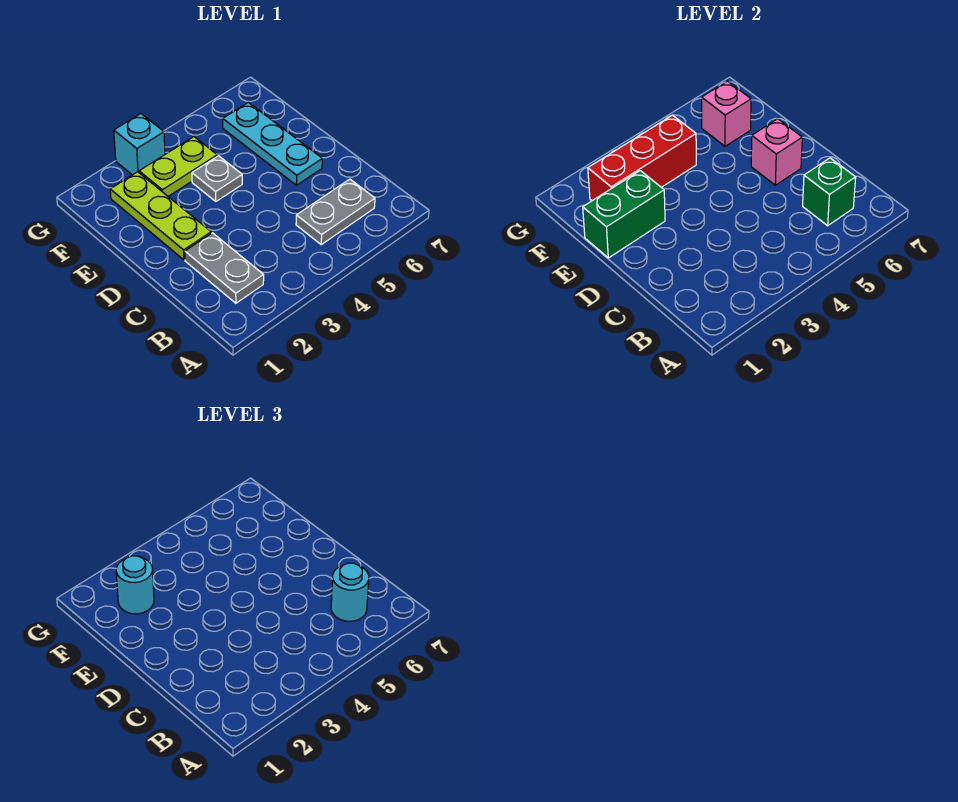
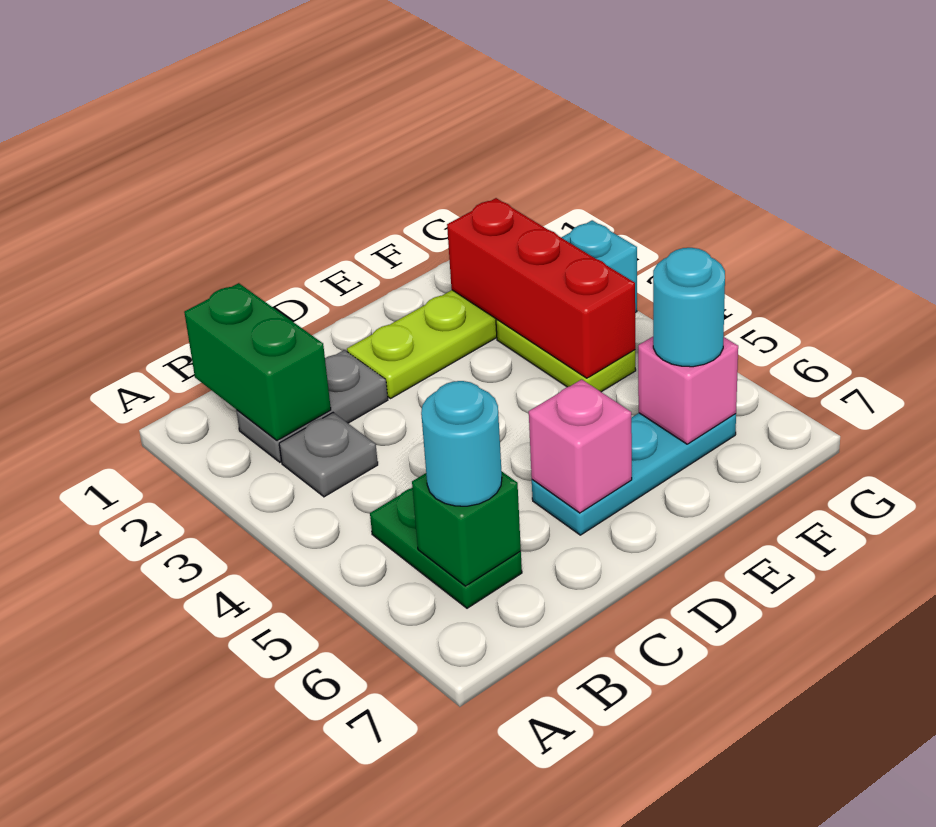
grey 1x2 plate [296,179,375,244] -> green 1x2 plate [370,488,522,608]
green 1x2 brick [583,171,665,258] -> green 1x2 brick moved to [184,283,331,441]
grey 1x1 plate [192,156,242,202] -> grey 1x1 plate moved to [279,413,378,497]
cyan 1x1 round brick [116,556,154,614] -> cyan 1x1 round brick moved to [653,248,725,367]

